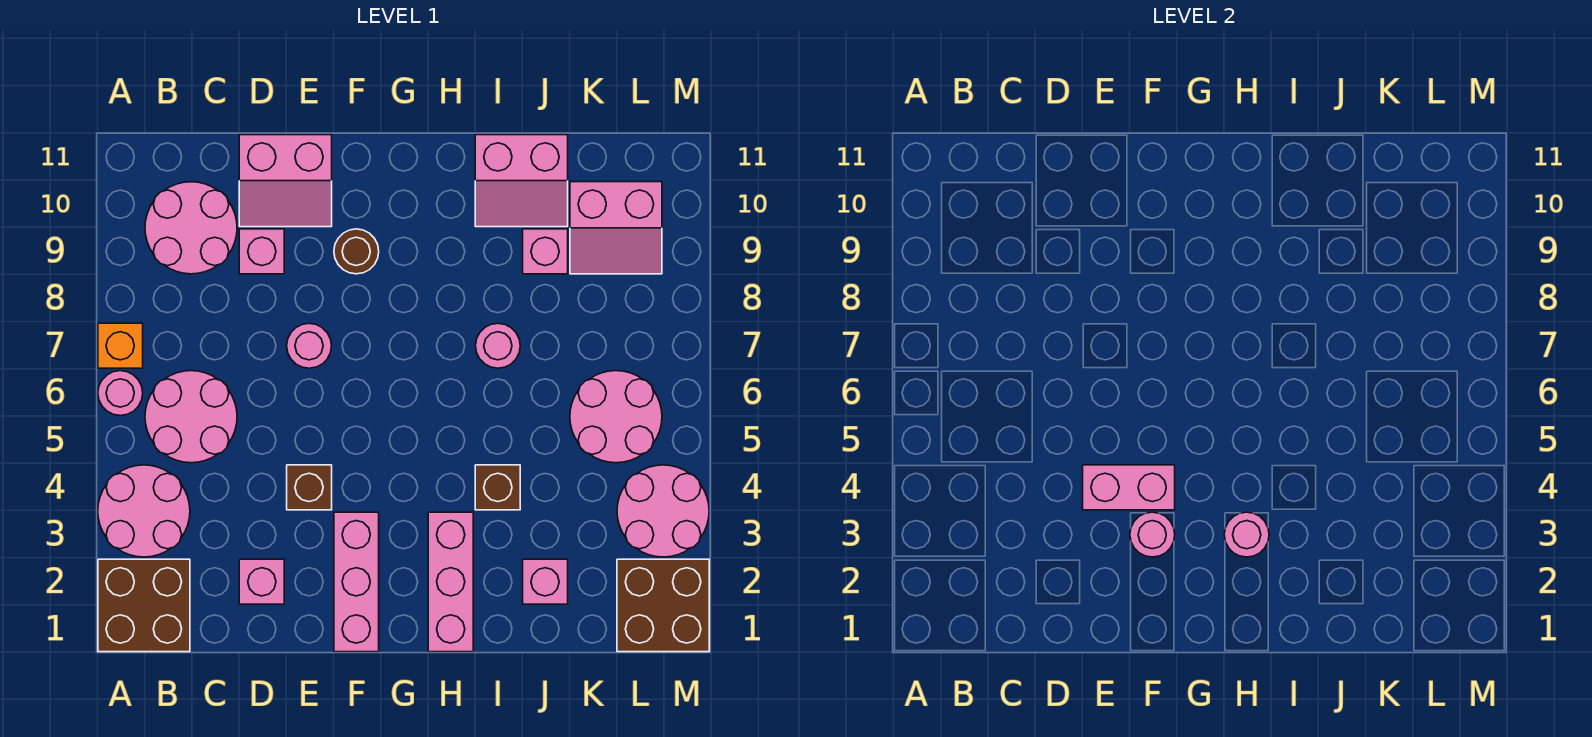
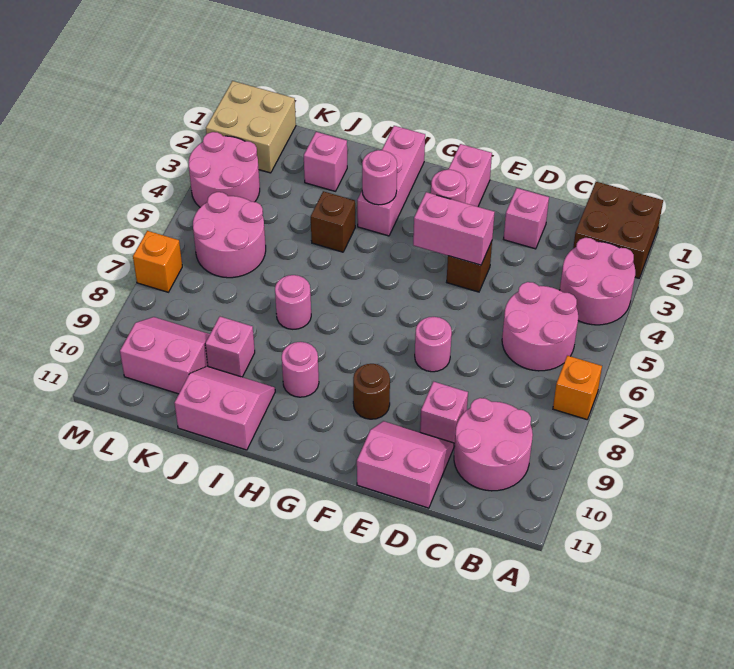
pink 1x1 round brick [98,371,143,416] -> pink 1x1 round brick moved to [282,342,319,397]
brown 2x2 brick [617,559,709,652] -> tan 2x2 brick [206,81,296,173]
none -> orange 1x1 brick [133,231,182,292]

